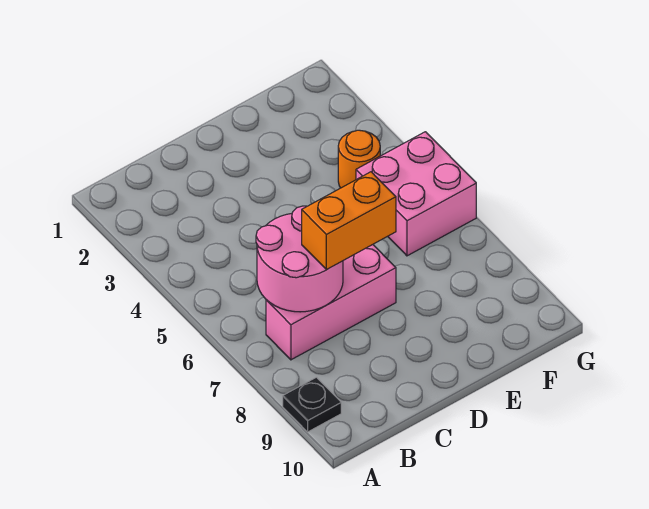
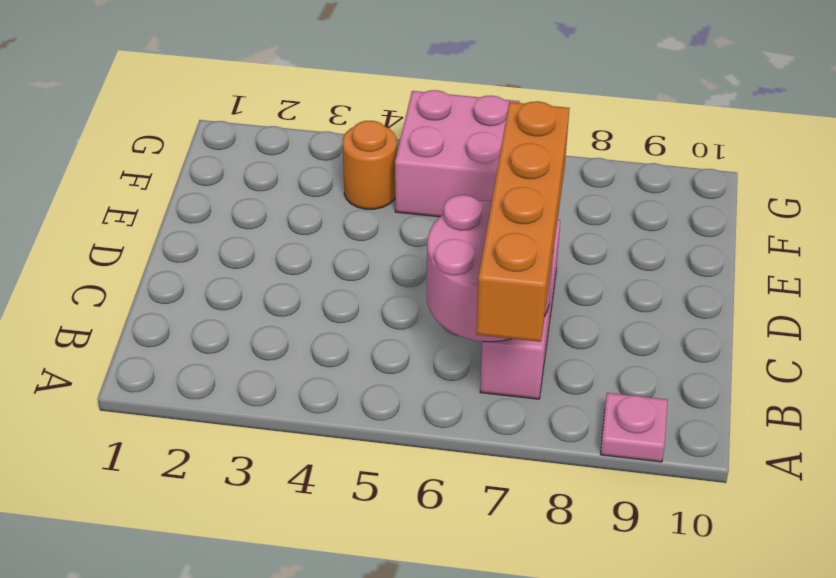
black 1x1 plate [283,377,341,432] -> pink 1x1 plate [600,393,668,462]
orange 1x2 brick [302,172,396,270] -> orange 1x4 brick [476,101,569,342]

